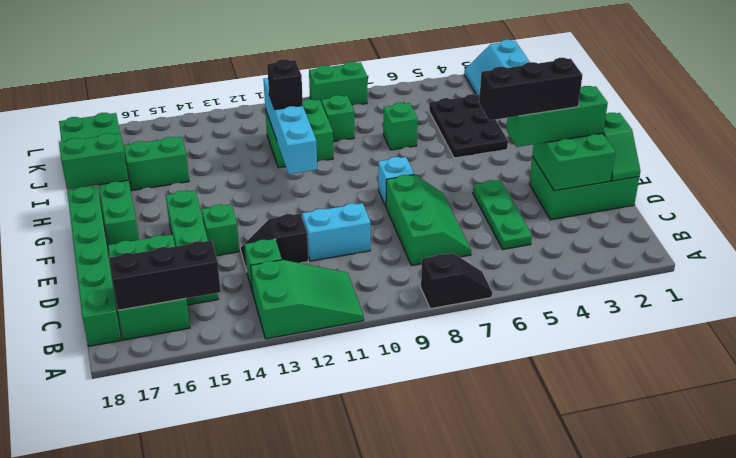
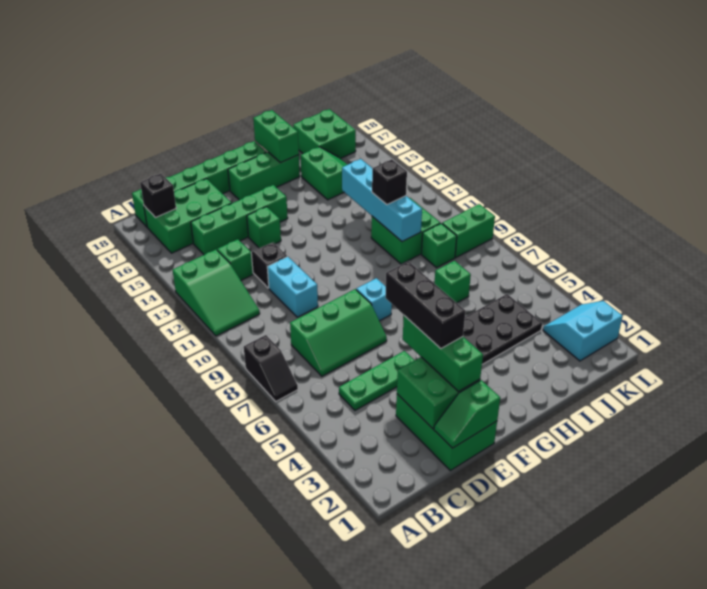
black 1x3 brick [109,240,221,310] -> black 1x1 brick [140,174,176,218]
cyan 1x4 brick [263,78,317,174] -> cyan 1x4 brick turned to [342,159,422,241]
green 1x2 brick [309,62,367,105] -> green 1x2 brick turned to [442,204,495,257]

